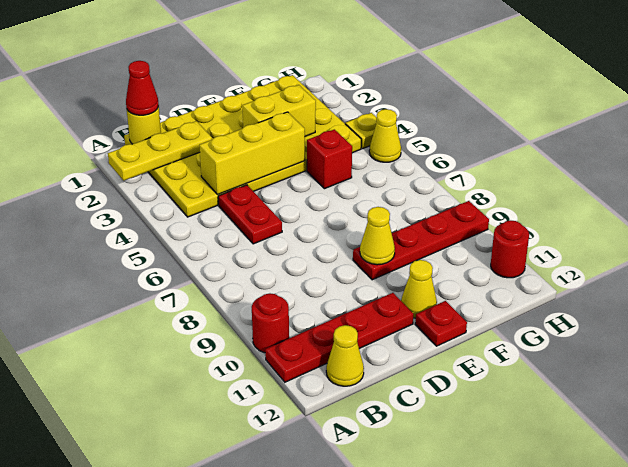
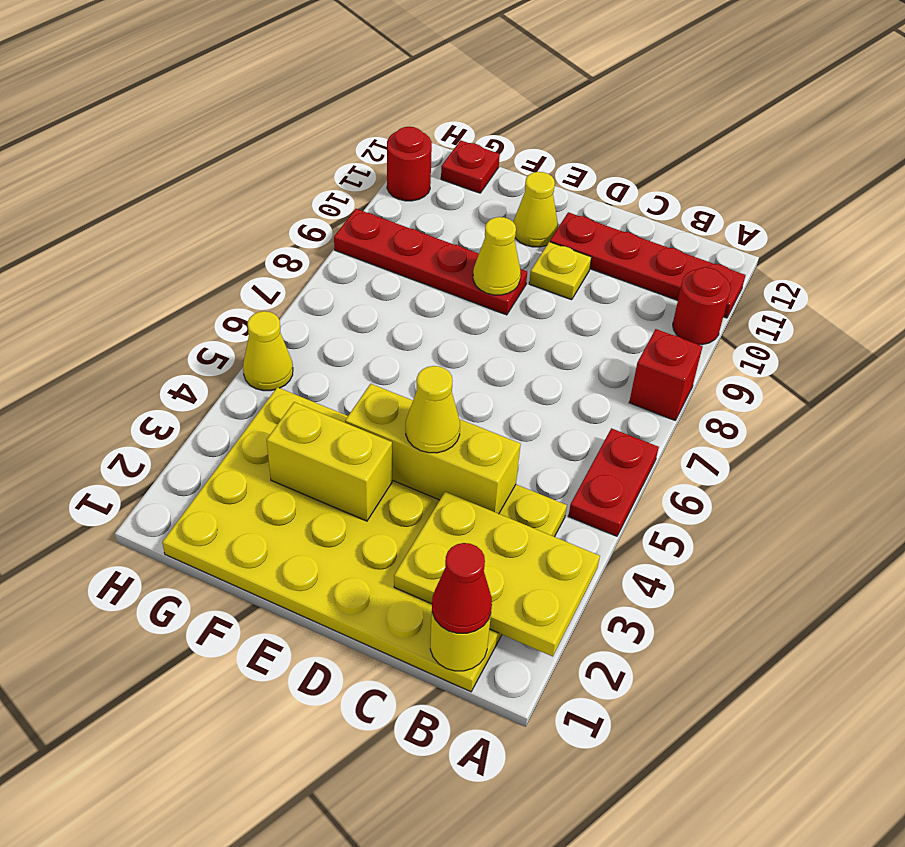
yellow 1x3 plate [108,121,212,181] -> yellow 2x3 plate [394,492,600,657]
yellow 1x1 cone [326,325,364,386] -> yellow 1x1 cone moved to [406,366,460,453]
red 1x2 plate [218,185,282,244] -> red 1x2 plate moved to [569,428,659,536]
red 1x1 plate [415,301,467,346] -> red 1x1 plate moved to [441,140,500,193]
red 1x1 brick [307,129,352,189] -> red 1x1 brick moved to [629,329,703,420]
yellow 1x1 plate [345,113,377,149] -> yellow 1x1 plate moved to [529,242,592,300]

